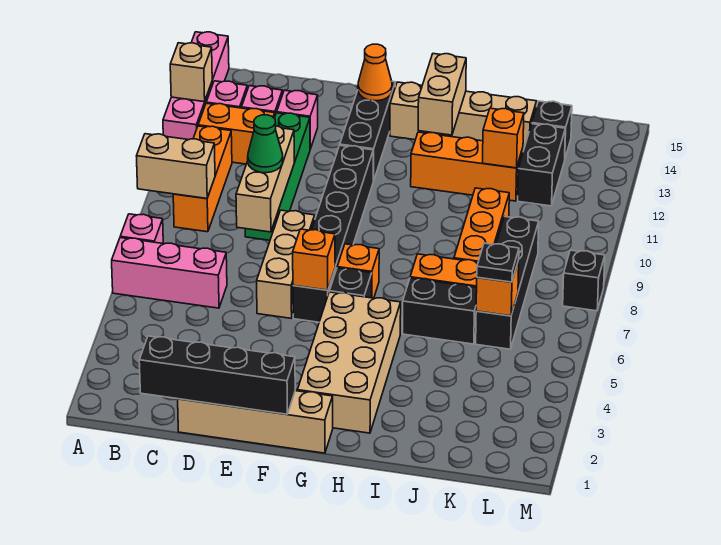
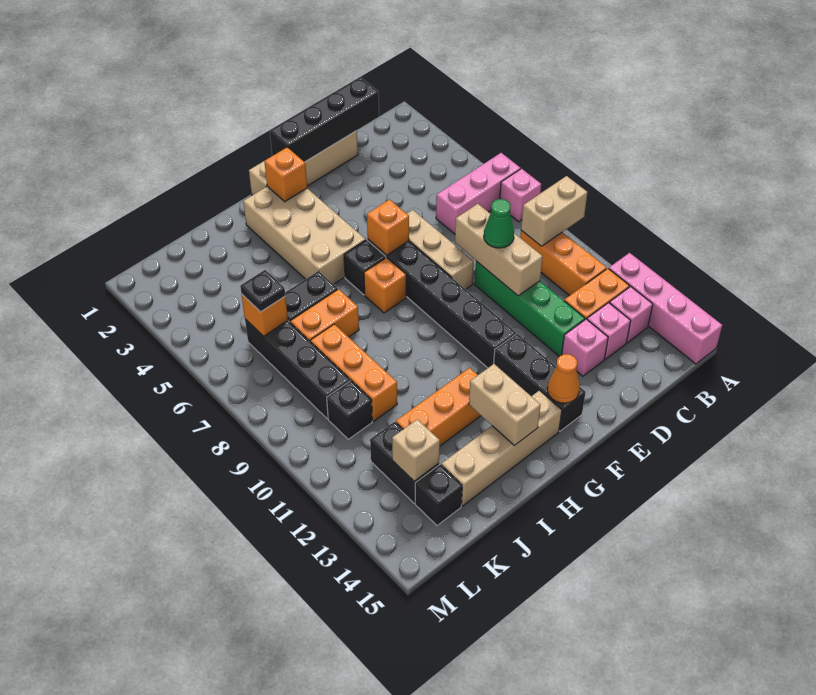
tan 1x1 brick [170,43,212,102] -> tan 1x1 brick moved to [392,419,440,481]
orange 1x1 brick [483,108,524,168] -> orange 1x1 brick moved to [264,147,307,202]
black 1x1 brick [563,250,605,311] -> black 1x1 brick moved to [327,381,372,439]

